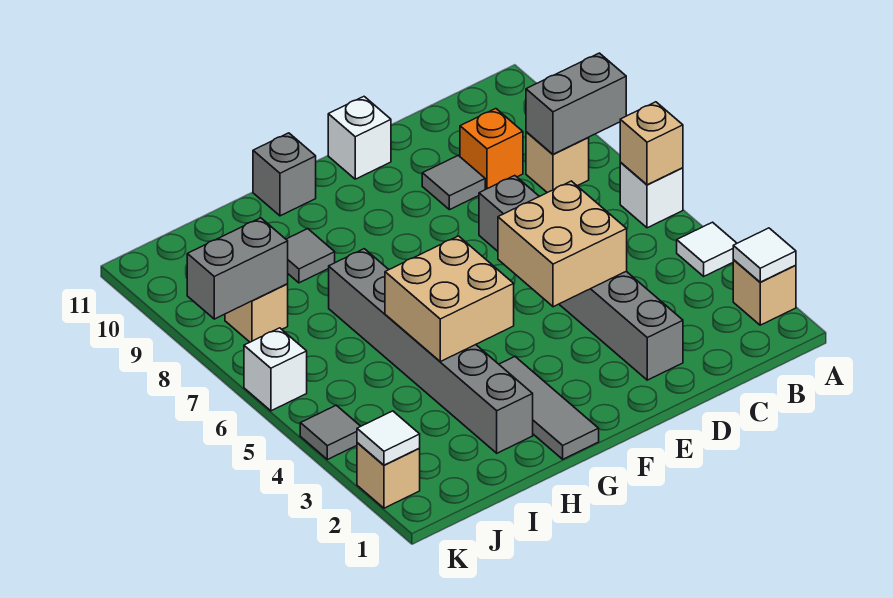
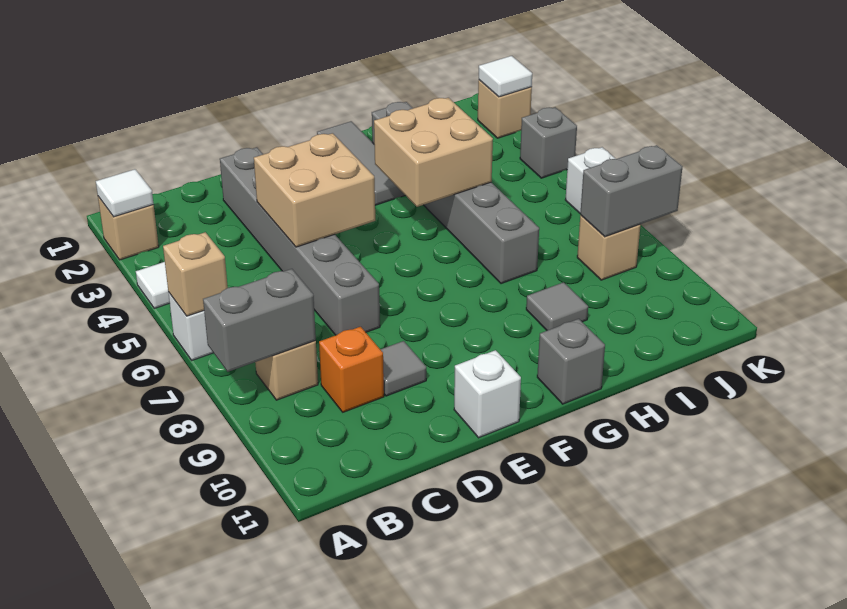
grey 1x1 tile [300,405,361,460] -> grey 1x1 brick [520,107,577,178]

